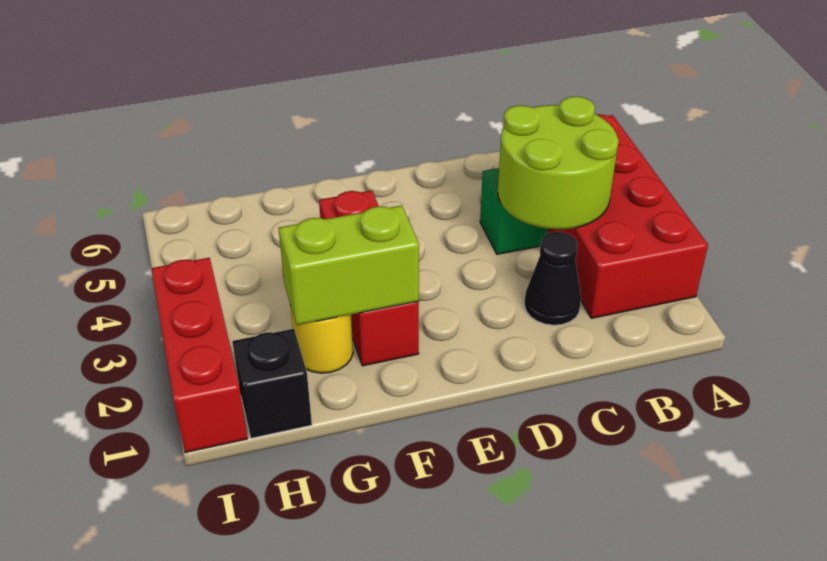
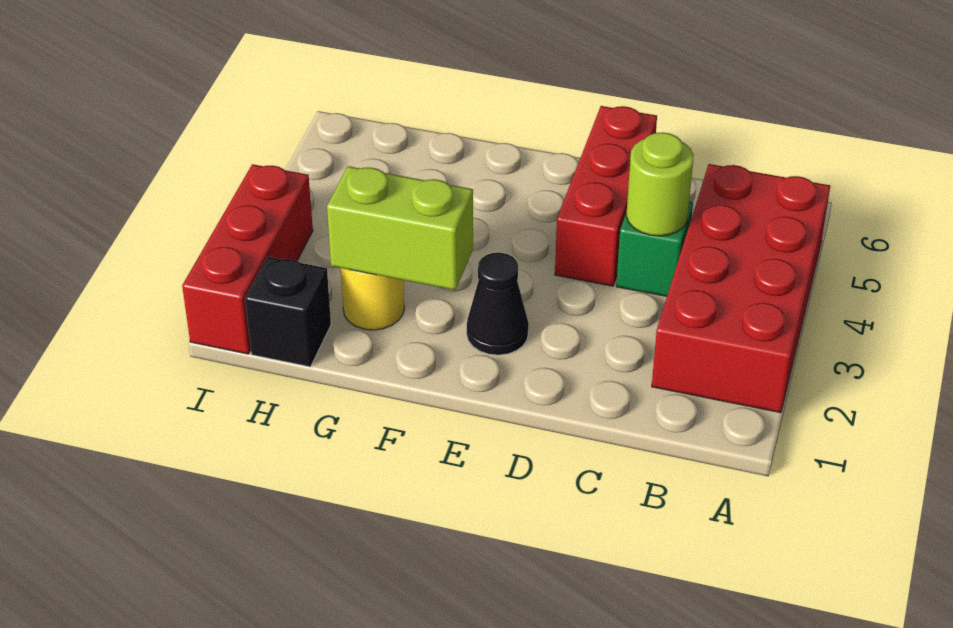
lime 2x2 round brick [498,97,619,229] -> lime 1x1 round brick [626,132,694,236]
black 1x1 cone [524,232,581,325] -> black 1x1 cone moved to [467,253,529,355]
red 1x3 brick [319,190,419,366] -> red 1x3 brick moved to [555,106,657,286]

